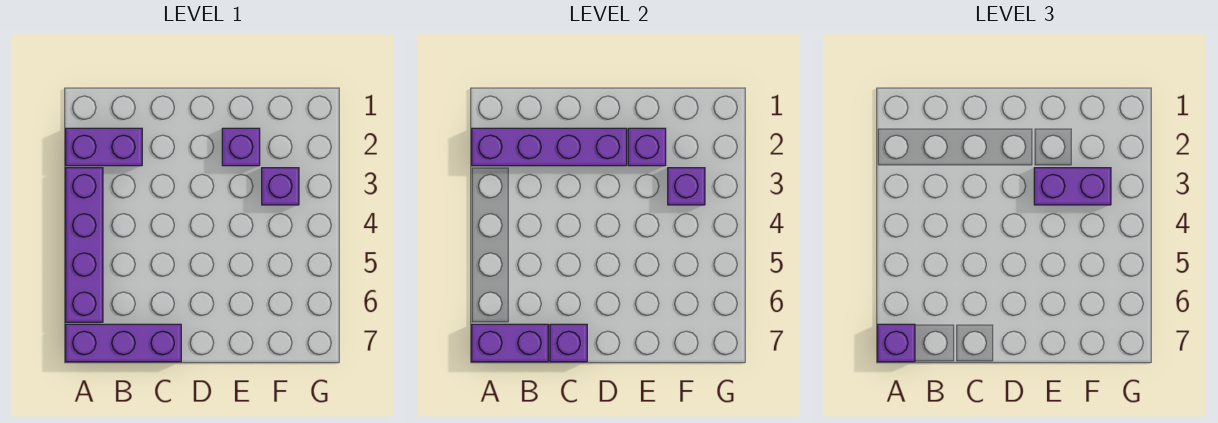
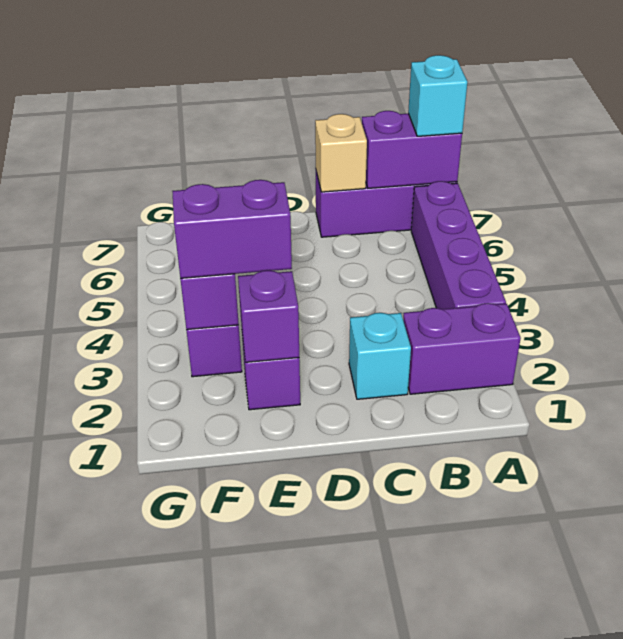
purple 1x4 brick [472,128,627,166] -> none
purple 1x1 brick [878,324,915,362] -> cyan 1x1 brick [408,55,467,136]
none -> cyan 1x1 brick [349,313,411,399]
purple 1x1 brick [550,324,587,362] -> tan 1x1 brick [315,114,367,192]

